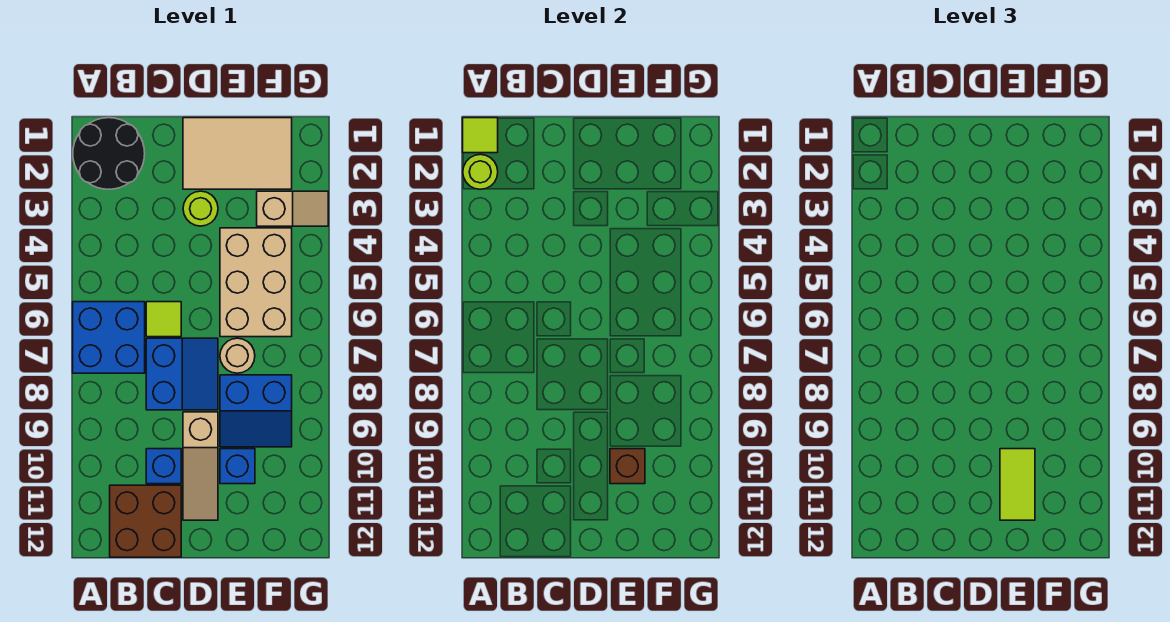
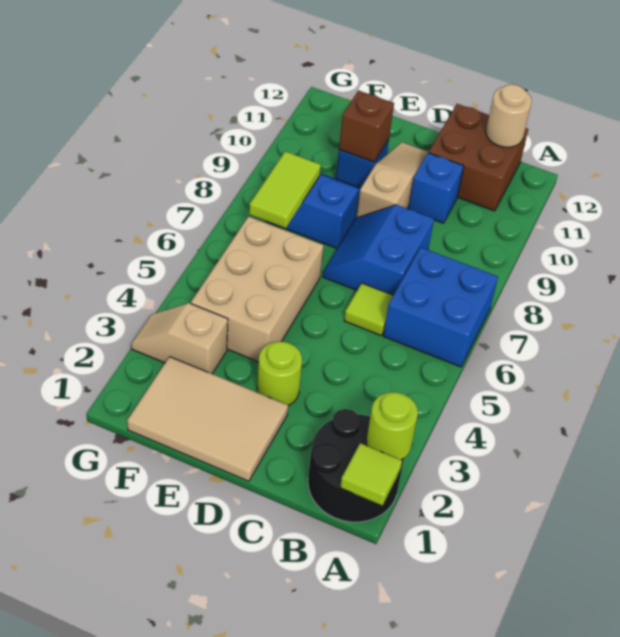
tan 1x1 round brick [220,338,255,373] -> tan 1x1 round brick moved to [486,84,532,147]
lime 1x2 tile [1000,449,1035,520] -> lime 1x2 tile moved to [249,151,321,228]

